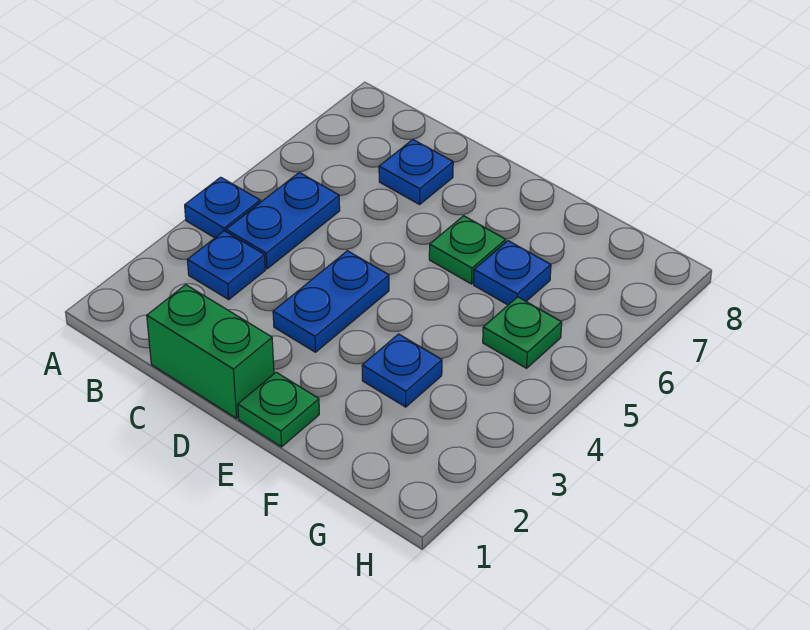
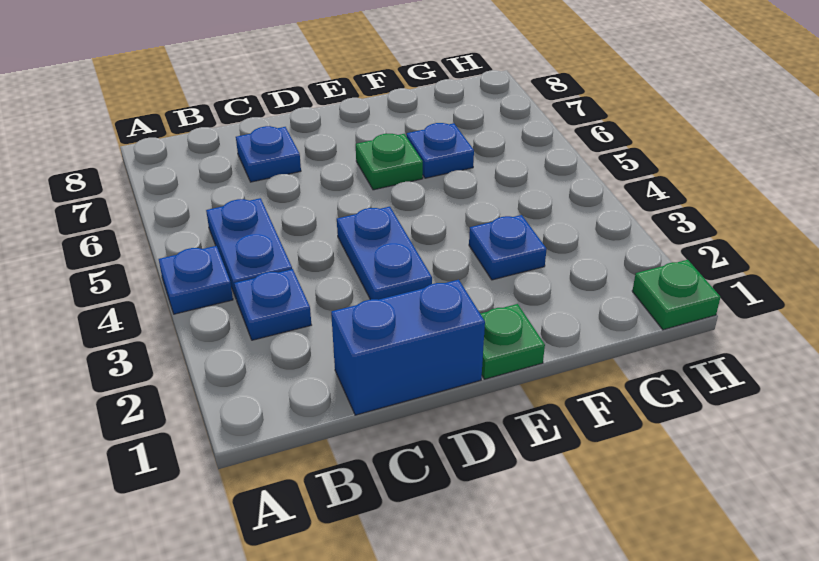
green 1x2 brick [147,285,274,418] -> blue 1x2 brick [331,280,485,415]
green 1x1 plate [483,297,562,368] -> green 1x1 plate moved to [632,260,720,330]

